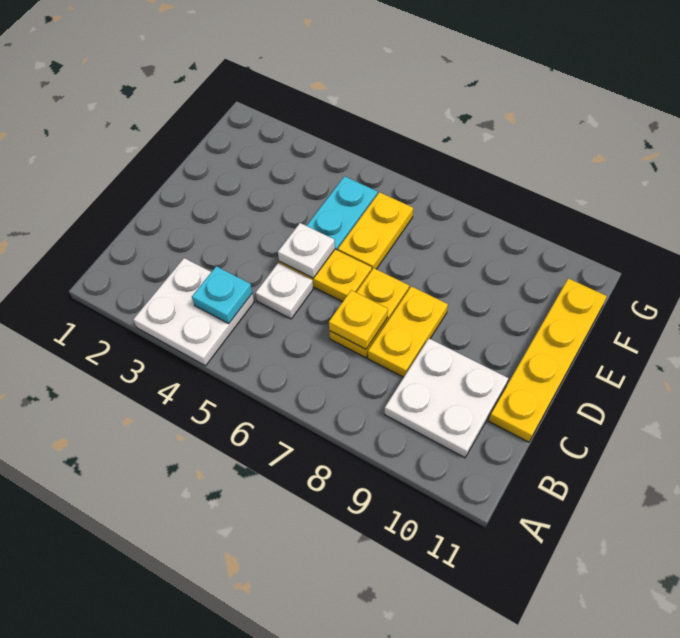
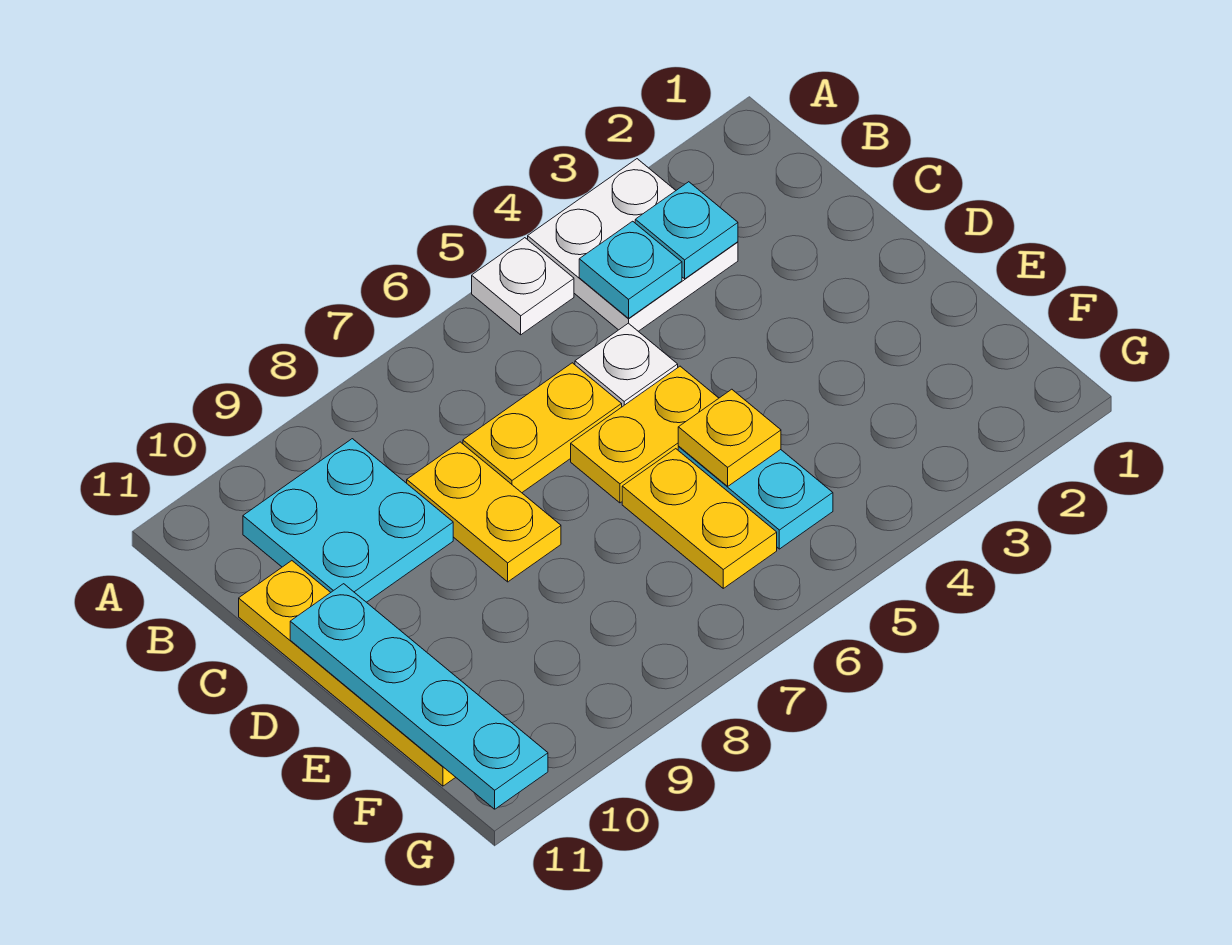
none -> cyan 1x1 plate [635,182,738,279]
white 2x2 plate [385,339,508,458] -> cyan 2x2 plate [243,439,453,602]
yellow 1x2 plate [330,268,409,358] -> yellow 1x2 plate turned to [463,363,622,493]
yellow 1x1 plate [329,290,388,349] -> yellow 1x1 plate moved to [678,389,781,486]
white 1x1 plate [278,223,335,278] -> white 1x1 plate moved to [472,238,574,335]
none -> cyan 1x4 plate [290,584,548,809]

